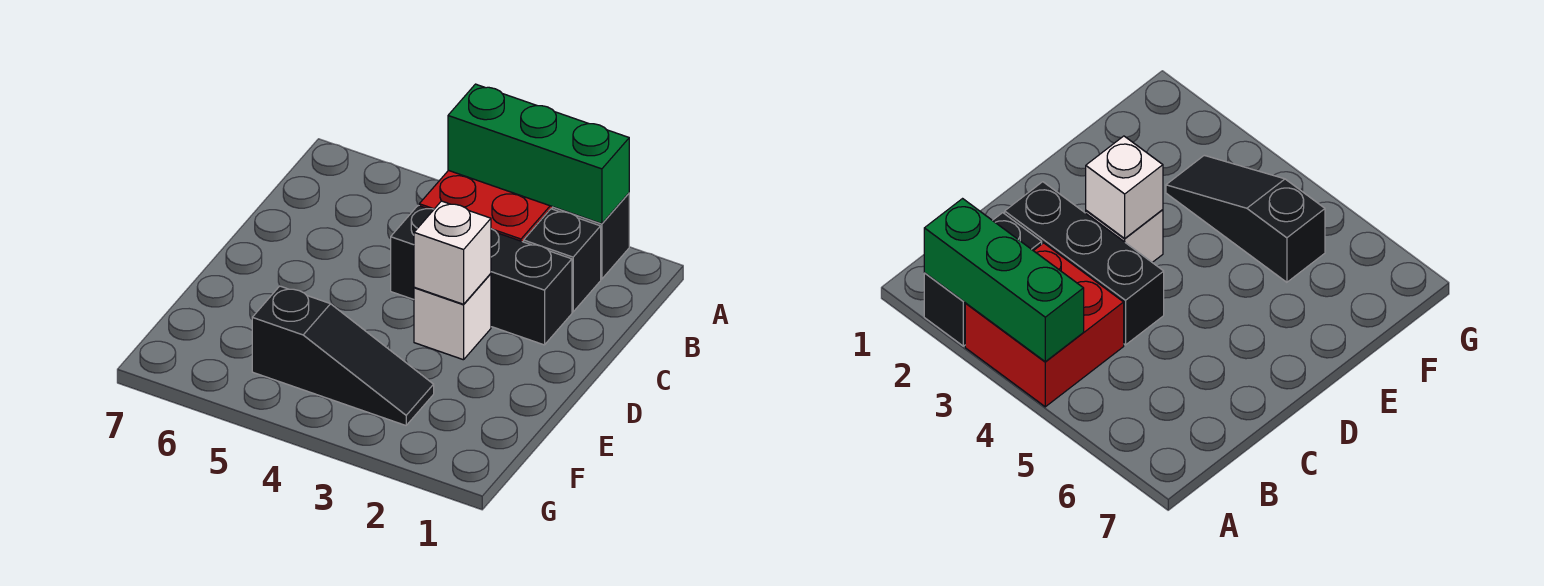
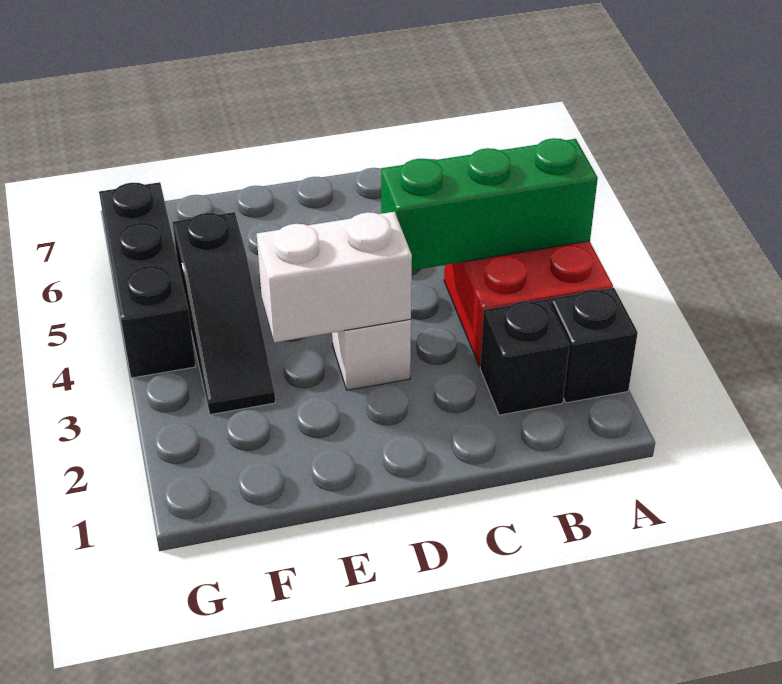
green 1x3 brick [448,84,629,224] -> green 1x3 brick turned to [381,138,598,270]
black 1x3 brick [391,205,572,345] -> black 1x3 brick moved to [99,182,196,378]
white 1x1 brick [414,201,491,304] -> white 1x2 brick [257,212,412,343]

